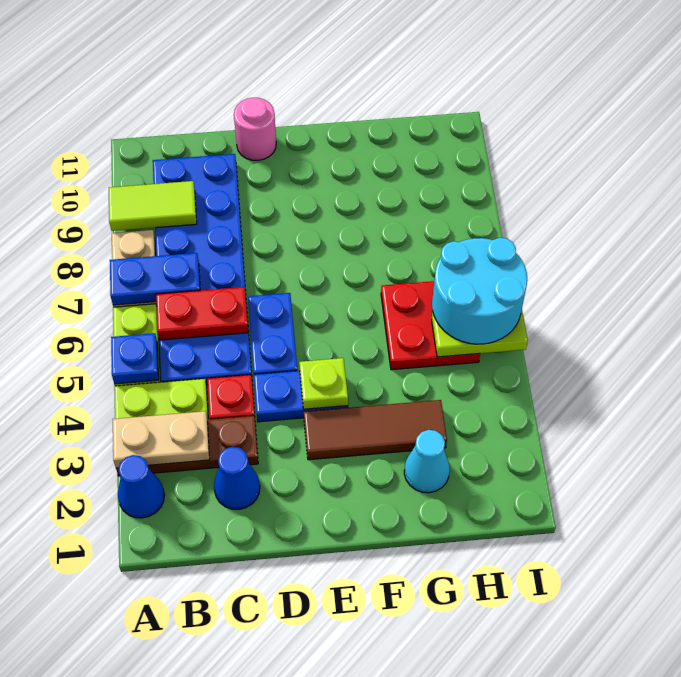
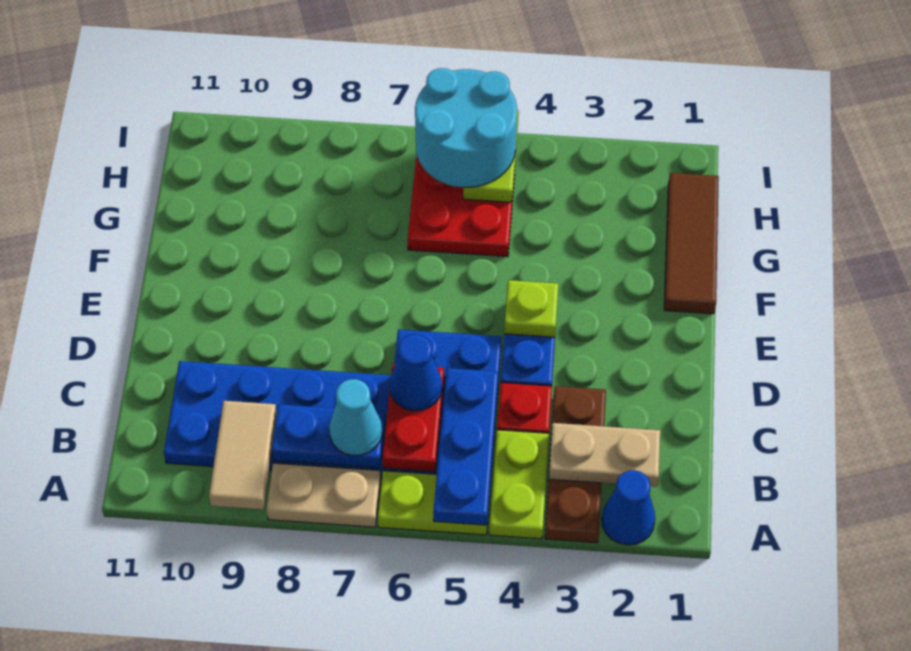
tan 1x2 plate [113,411,210,468] -> tan 1x2 plate turned to [549,423,660,487]
blue 1x1 plate [111,333,159,384] -> blue 1x3 plate [433,368,498,525]
blue 1x2 plate [110,253,200,305] -> blue 1x2 plate turned to [272,404,385,468]
lime 1x2 tile [109,181,197,231] -> tan 1x2 tile [209,401,277,510]
blue 1x1 cone [214,447,260,509] -> blue 1x1 cone moved to [390,334,442,411]
pink 1x1 round brick [234,98,276,160] -> none
brown 1x3 tile [304,400,447,460] -> brown 1x3 tile moved to [664,173,719,314]
cyan 1x1 cone [404,430,450,493] -> cyan 1x1 cone moved to [329,379,382,456]

